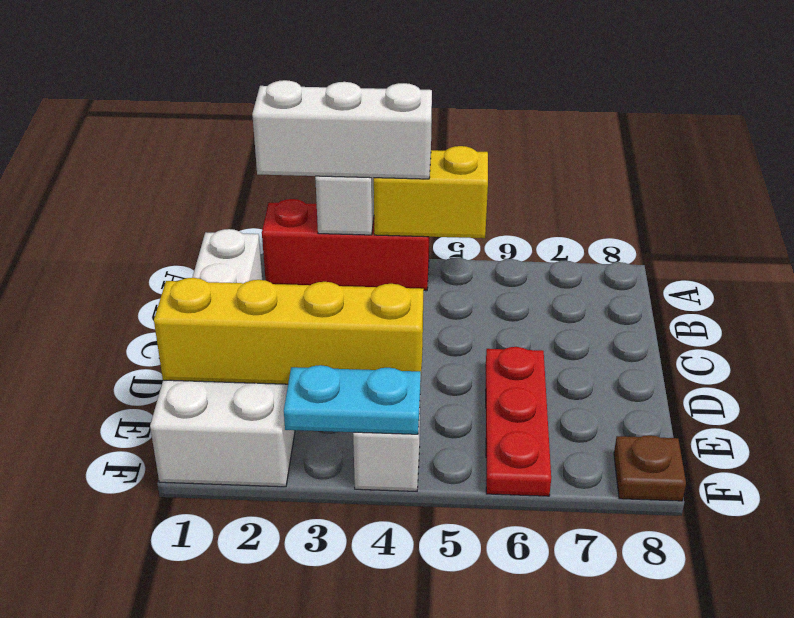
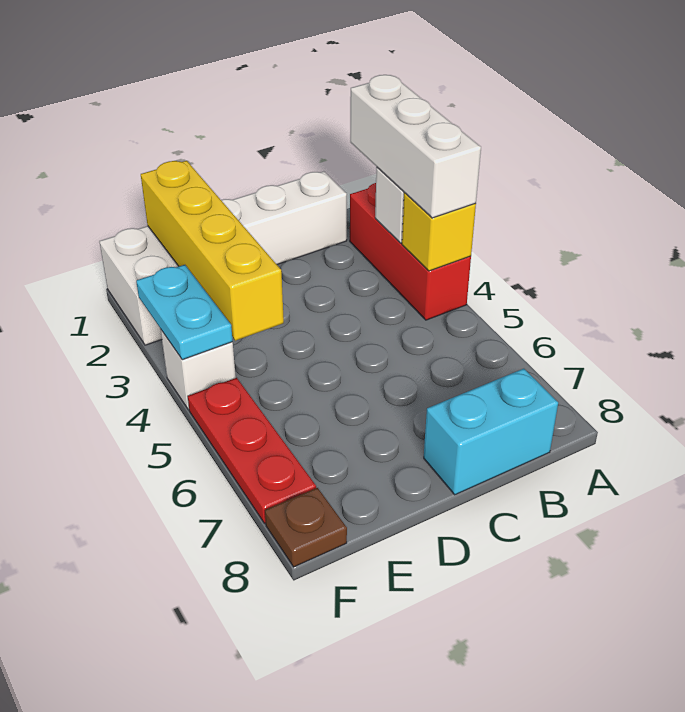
yellow 1x2 brick [374,146,488,238] -> yellow 1x1 brick [402,193,476,271]
none -> cyan 1x2 brick [424,369,558,495]
red 1x3 plate [486,347,551,496] -> red 1x3 plate turned to [188,378,316,523]

